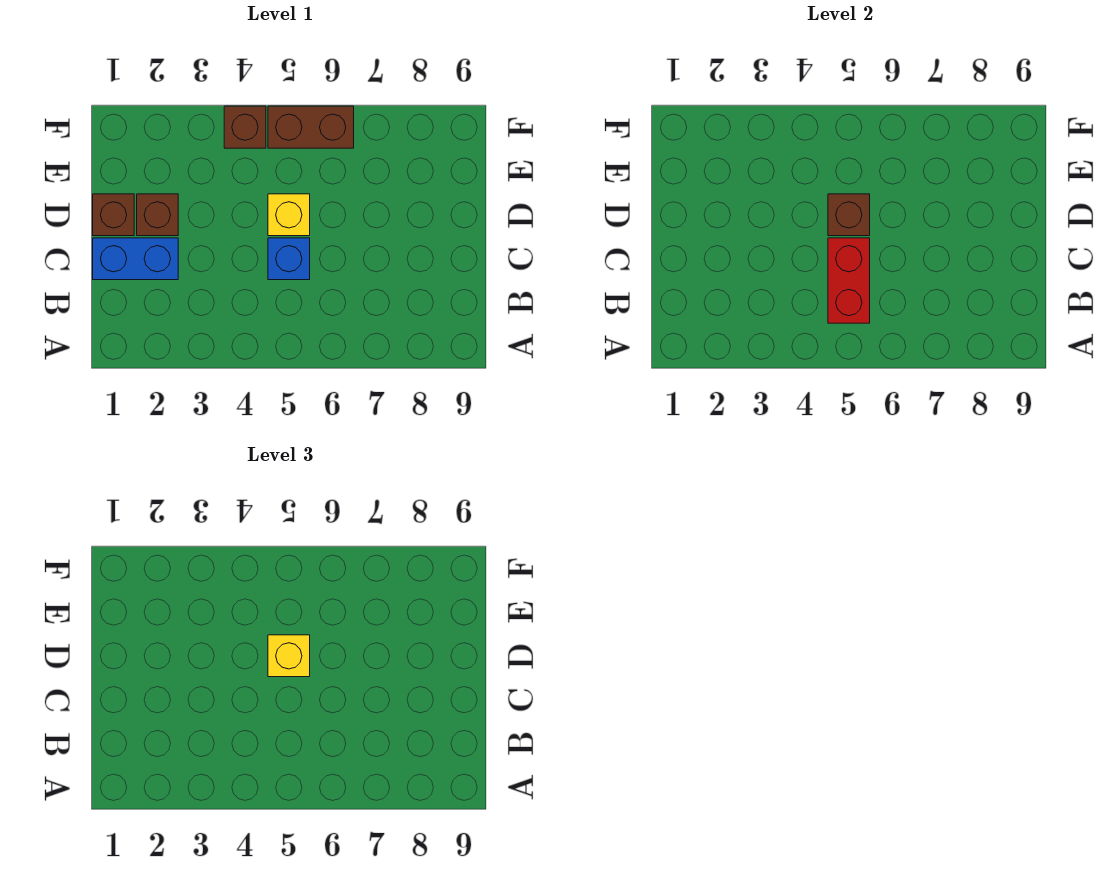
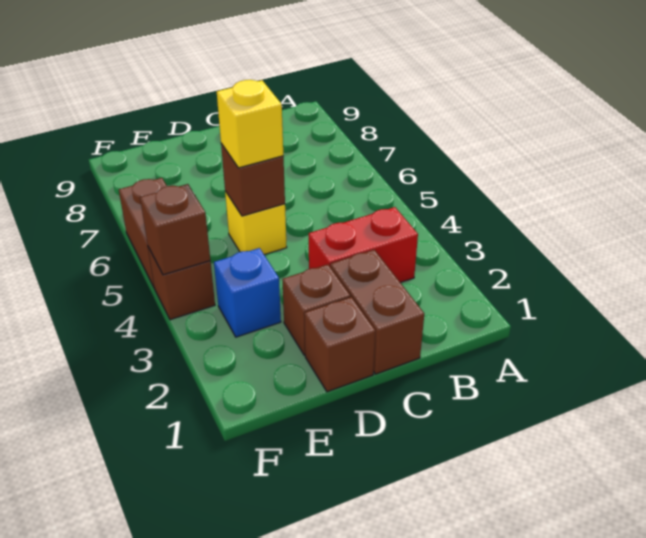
red 1x2 brick [828,238,870,323] -> red 1x2 brick moved to [309,207,418,283]
blue 1x2 brick [93,238,178,280] -> brown 1x2 brick [330,250,424,374]
blue 1x1 brick [268,238,310,280] -> blue 1x1 brick moved to [214,248,281,337]
none -> brown 1x1 brick [140,184,210,275]

